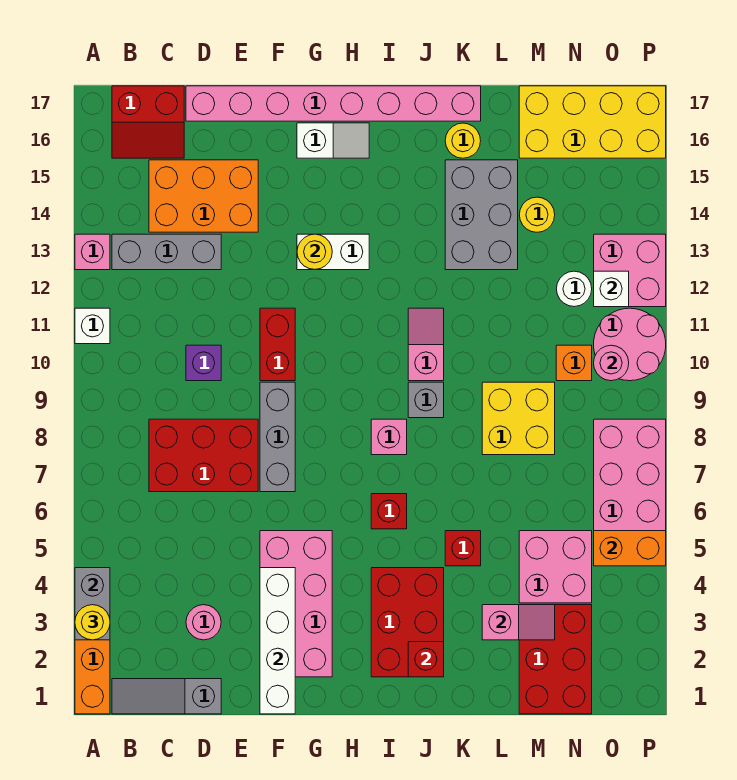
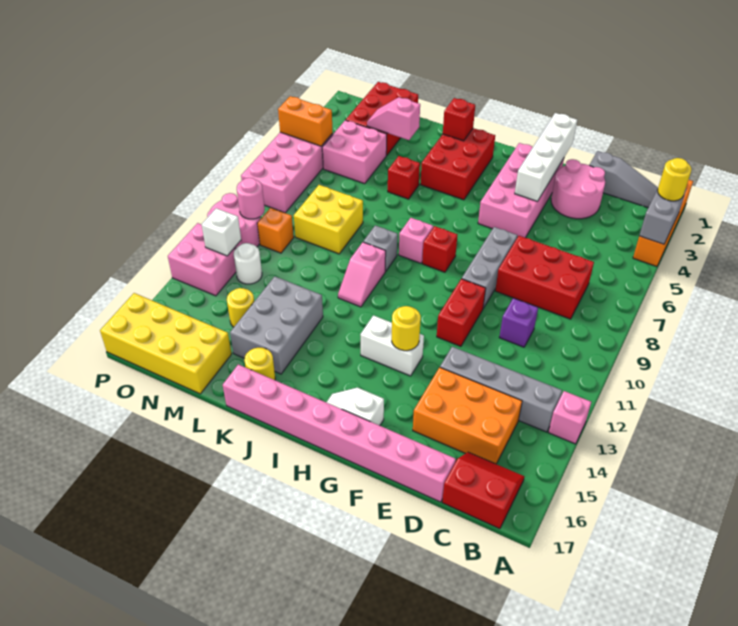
white 1x1 brick [75,308,110,344] -> none
grey 1x3 brick [112,234,221,270] -> grey 1x4 brick [440,347,562,432]
pink 1x1 round brick [186,605,221,640] -> pink 2x2 round brick [551,159,605,219]
red 1x1 brick [371,494,407,529] -> red 1x1 brick moved to [422,226,457,272]

